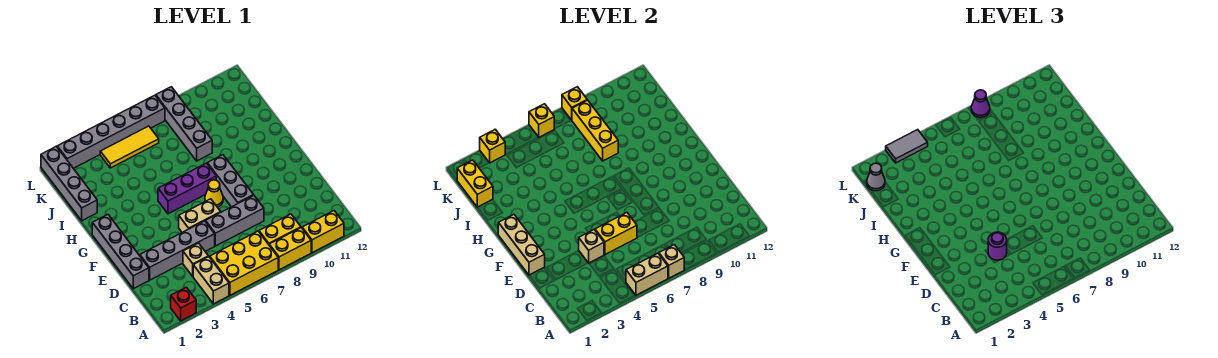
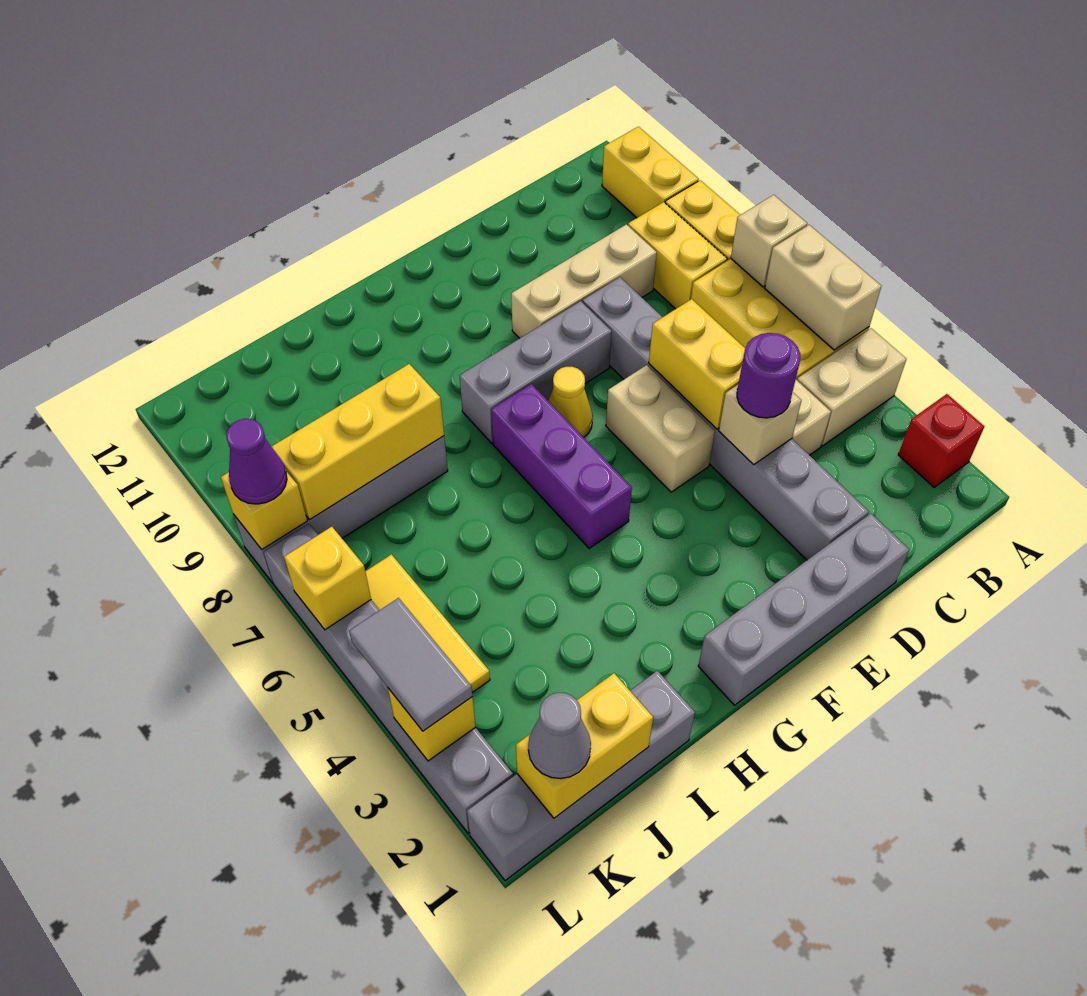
tan 1x3 brick [498,215,545,275] -> tan 1x3 brick moved to [511,224,657,338]

